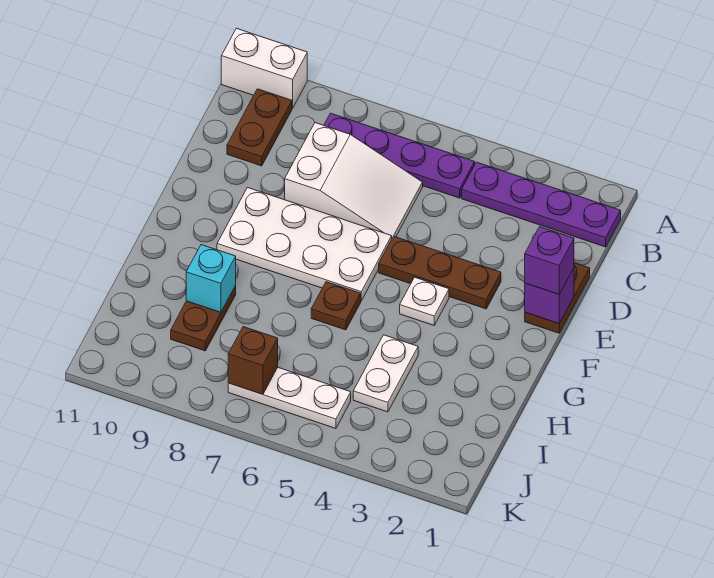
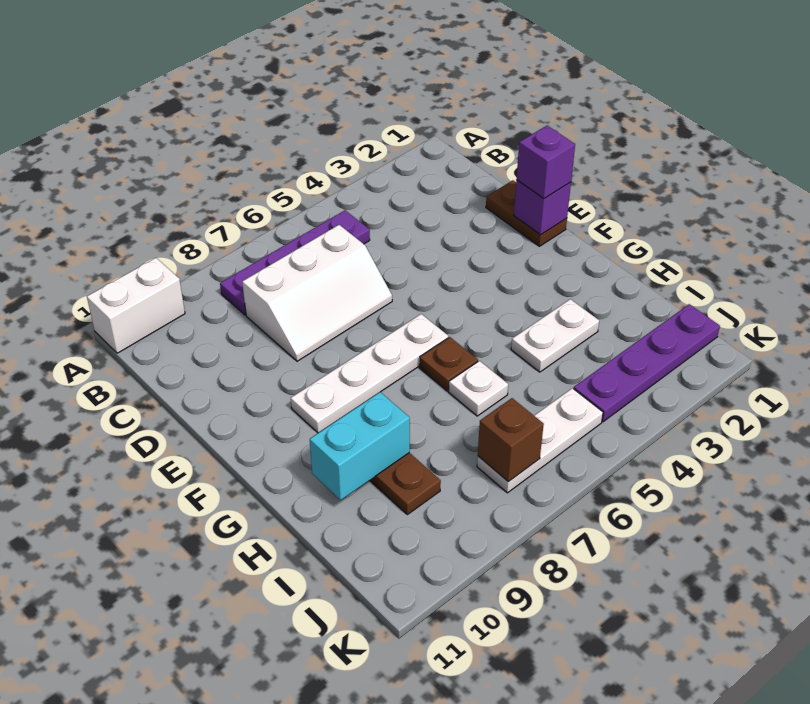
purple 1x4 plate [462,162,621,247] -> purple 1x4 plate moved to [574,304,720,422]
brown 1x2 plate [227,89,292,166] -> none
white 2x3 slope [285,123,423,238] -> white 2x3 slope turned to [242,225,392,361]
brown 1x3 plate [379,236,501,309] -> none
white 2x4 plate [217,188,392,301] -> white 1x4 plate [291,314,448,433]
white 1x1 plate [400,277,449,325] -> white 1x1 plate moved to [449,361,508,416]
white 1x2 plate [353,335,418,412] -> white 1x2 plate turned to [511,299,599,372]
cyan 1x1 brick [186,245,236,312] -> cyan 1x2 brick [310,392,410,500]

